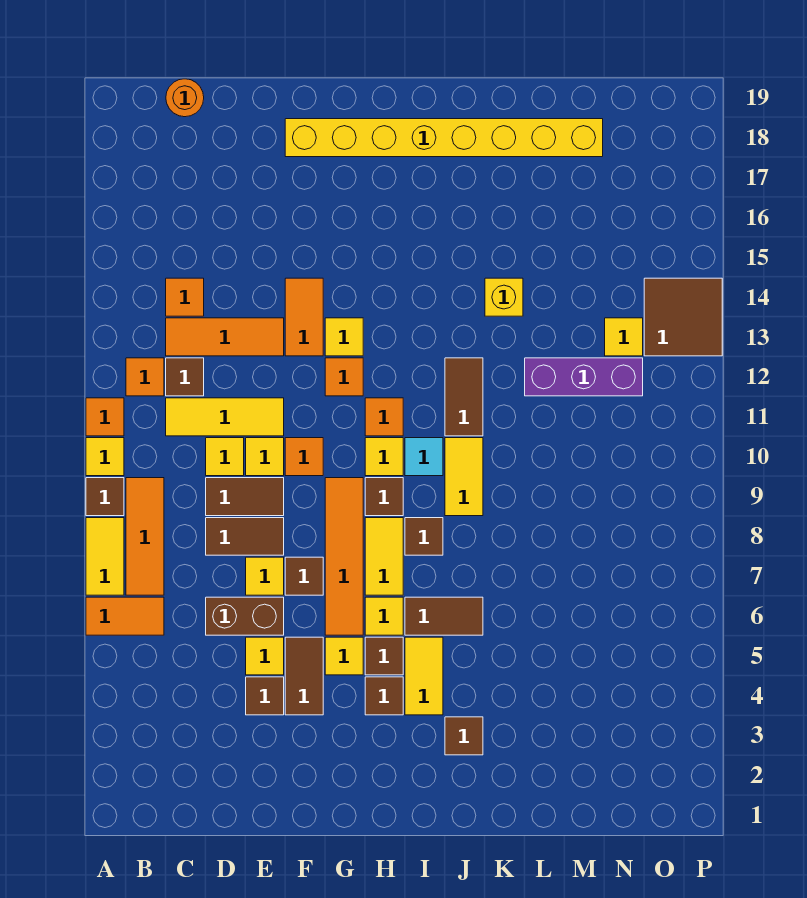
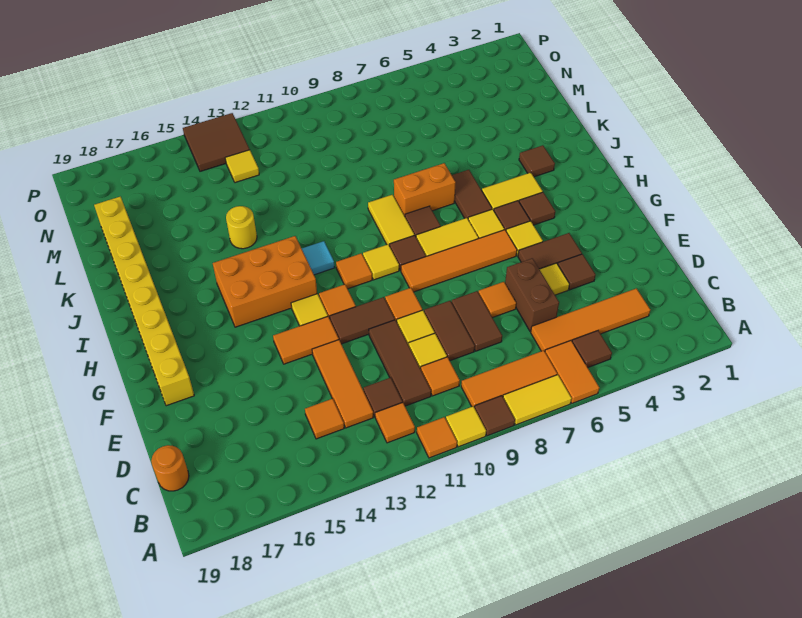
none -> orange 1x4 tile [531,288,650,351]
none -> orange 1x1 tile [421,357,460,396]
yellow 1x3 tile [166,398,284,436] -> brown 1x3 tile [369,320,431,406]
yellow 1x1 tile [246,557,284,595] -> orange 1x1 tile [478,282,516,318]
brown 1x1 tile [285,557,323,595] -> brown 1x1 tile moved to [572,331,612,367]
none -> orange 2x3 brick [213,236,317,327]
cyan 1x1 tile [405,438,443,476] -> cyan 1x1 tile moved to [302,241,335,275]
none -> orange 1x2 brick [394,163,456,216]
yellow 1x2 tile [445,438,483,516] -> yellow 1x2 tile turned to [368,195,414,246]
brown 1x2 tile [445,358,483,436] -> brown 1x2 tile moved to [330,297,395,344]
yellow 1x1 brick [485,278,523,316] -> yellow 1x1 round brick [226,206,257,249]
purple 1x3 brick [525,358,643,396] -> none

